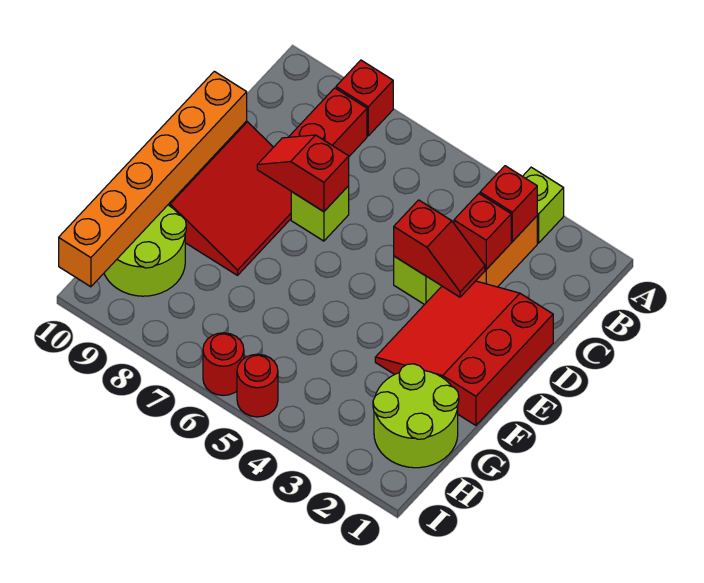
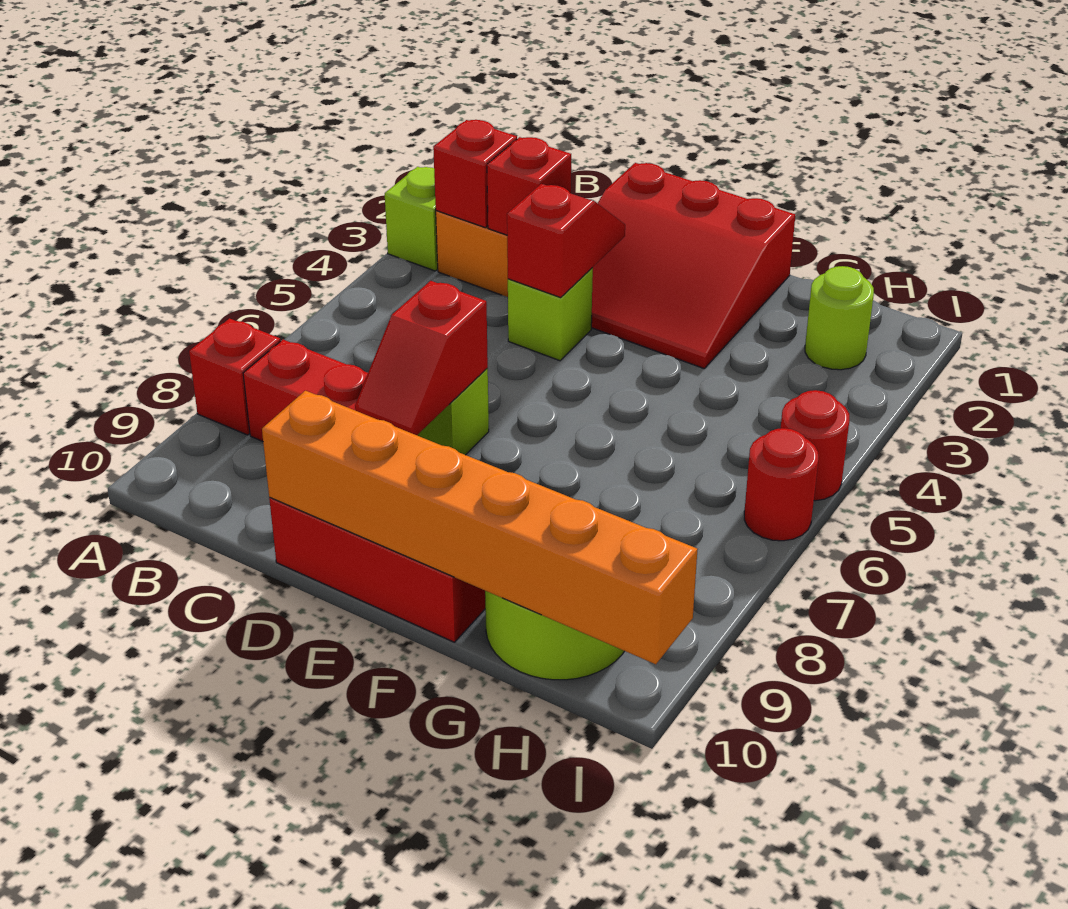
lime 2x2 round brick [373,364,459,468] -> lime 1x1 round brick [805,266,874,370]

